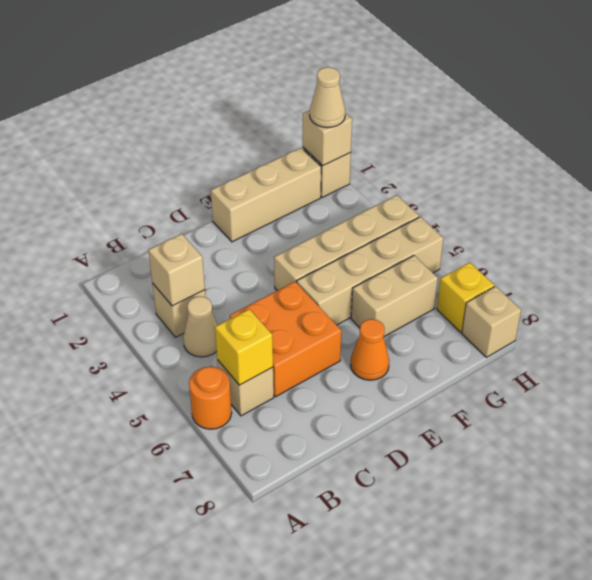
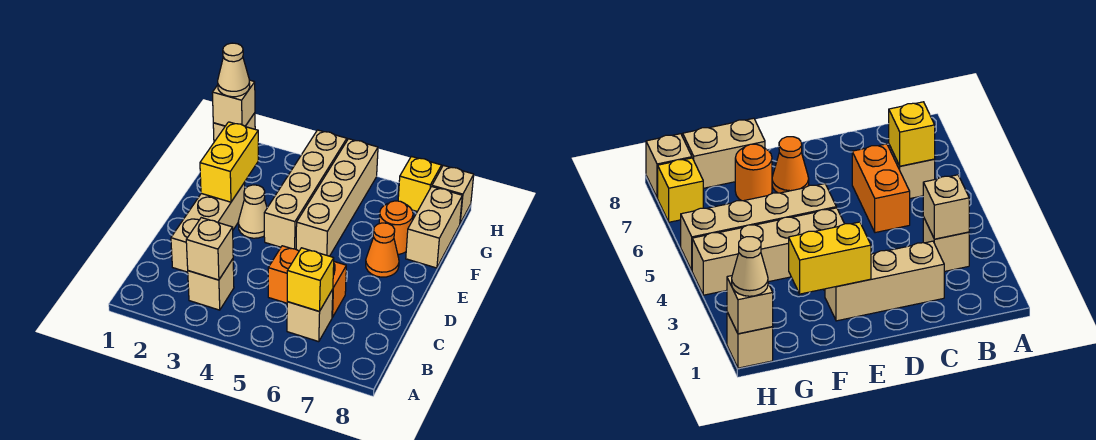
orange 1x1 round brick [189,367,232,429] -> orange 1x1 round brick moved to [379,201,413,254]
tan 1x1 cone [183,296,217,357] -> tan 1x1 cone moved to [238,185,267,238]
orange 2x2 brick [230,282,341,397] -> orange 1x2 brick [268,246,346,317]
tan 1x3 brick [211,148,321,242] -> tan 1x3 brick moved to [171,183,245,272]
none -> yellow 1x2 brick [200,122,258,202]
tan 1x2 brick [351,256,438,337] -> tan 1x2 brick moved to [406,187,462,268]

